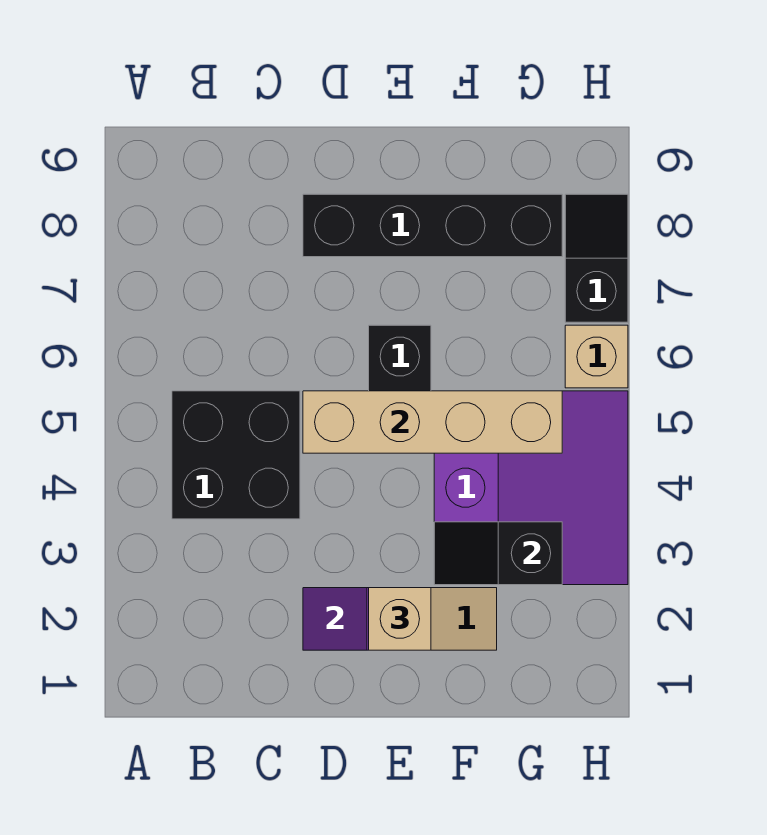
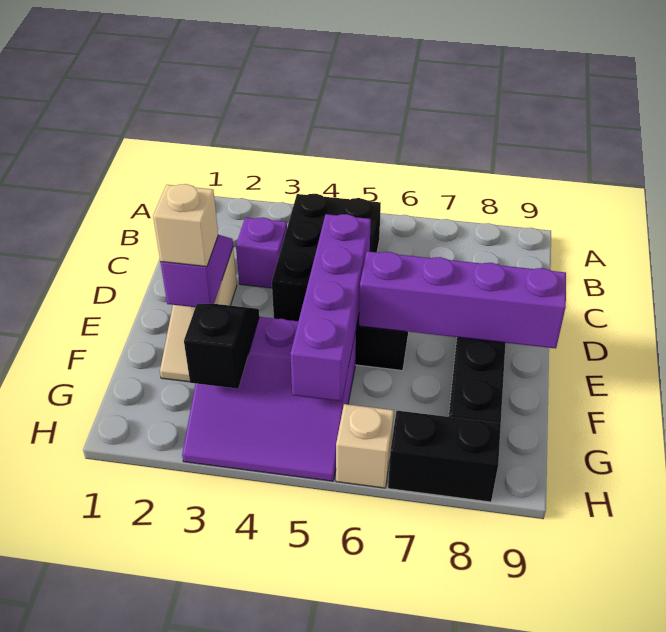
black 2x2 brick [172,391,300,519] -> black 2x3 brick [272,194,381,321]
none -> purple 1x1 brick [236,217,287,288]
tan 1x4 brick [303,391,562,453] -> purple 1x4 brick [291,214,371,401]
none -> purple 1x4 brick [359,251,566,348]
black 1x2 slope [565,194,628,322] -> black 1x2 brick [388,411,501,502]

